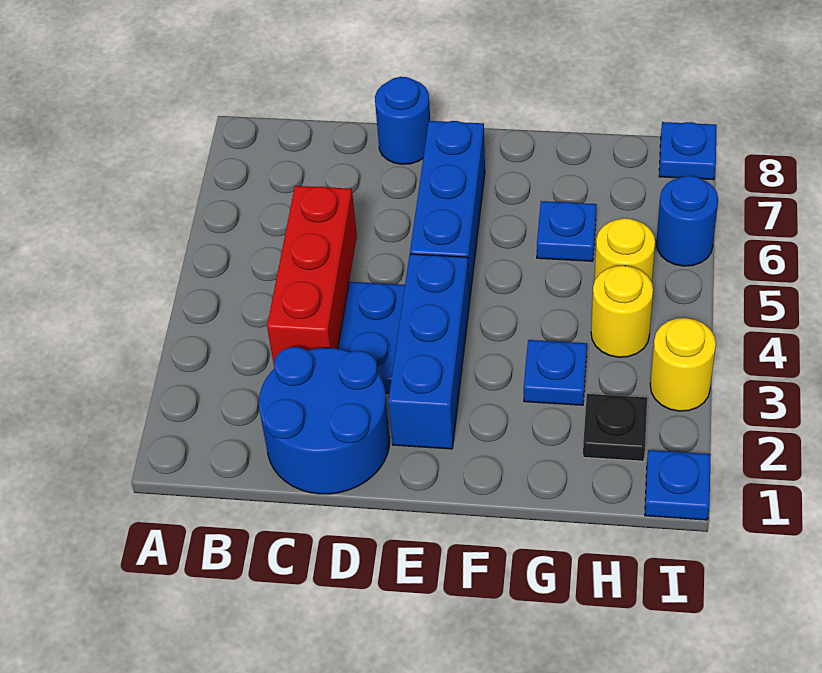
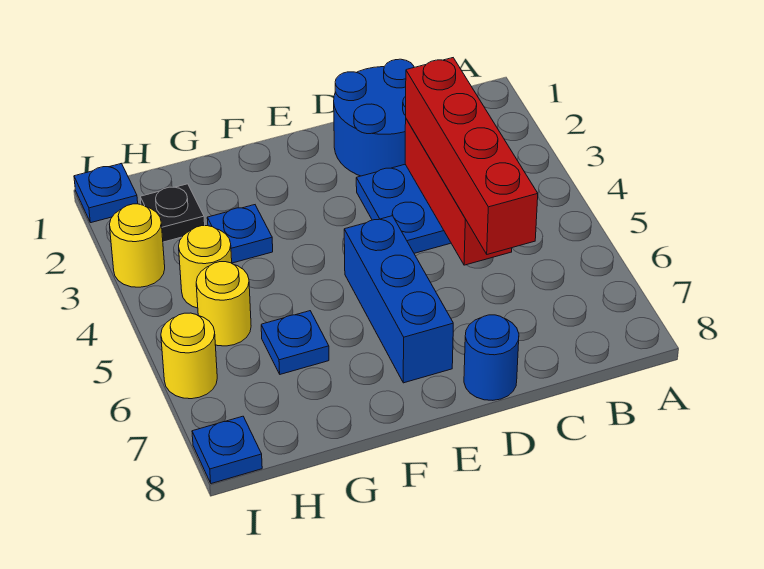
none -> red 1x4 brick [406,58,538,254]
blue 1x3 brick [388,254,470,449] -> none
blue 1x1 round brick [656,176,718,266] -> yellow 1x1 round brick [161,313,217,399]

